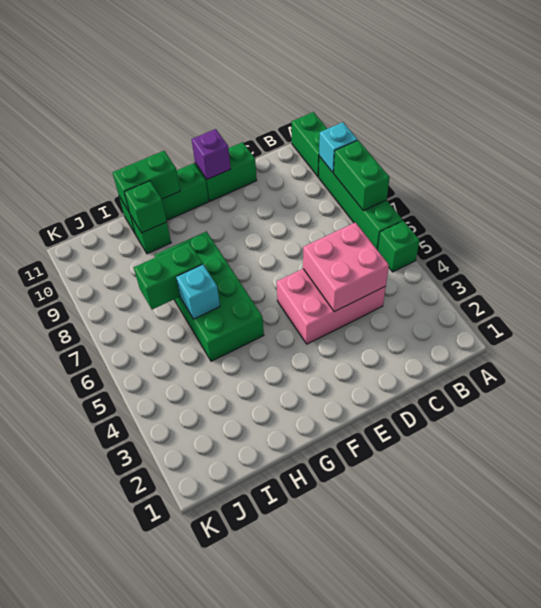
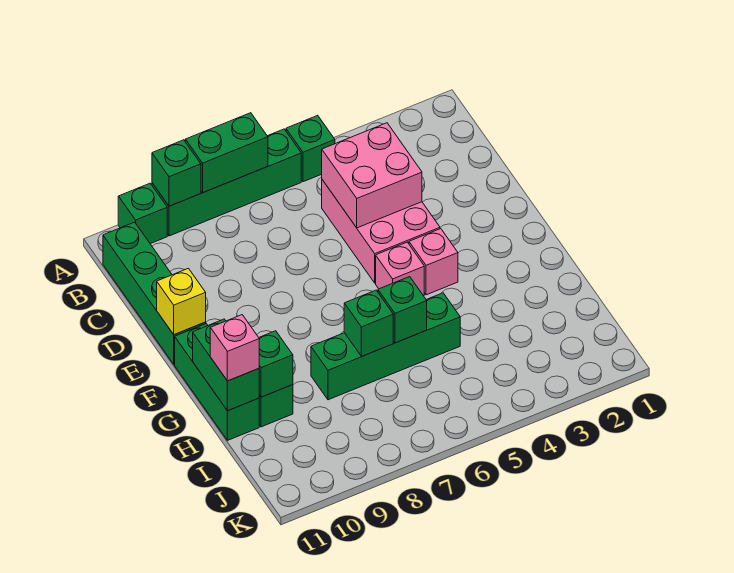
cyan 1x1 brick [319,122,358,173] -> green 1x1 brick [152,140,201,206]
green 1x2 brick [291,112,327,177] -> green 1x1 brick [118,183,167,244]
green 1x2 brick [195,142,257,201] -> green 1x4 brick [103,222,206,364]
purple 1x1 brick [192,129,231,180] -> yellow 1x1 brick [157,268,206,335]
none -> pink 1x1 brick [409,229,458,295]
none -> pink 1x1 brick [376,242,424,296]
green 2x4 brick [155,231,264,361] -> green 1x4 brick [311,293,460,400]
cyan 1x1 brick [176,265,220,319] -> green 1x1 brick [378,277,427,343]
green 1x2 brick [134,243,203,309] -> green 1x1 brick [344,290,393,356]
none -> pink 1x1 brick [210,315,259,381]

